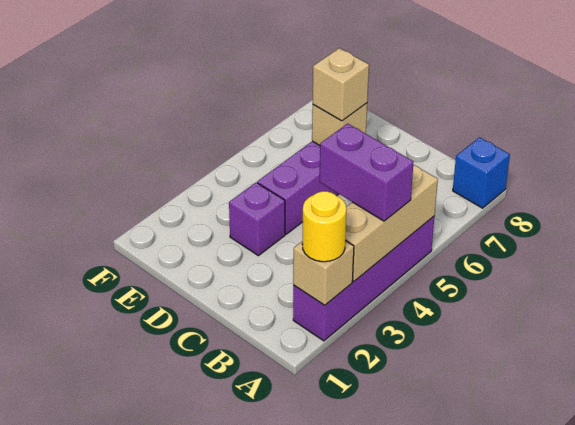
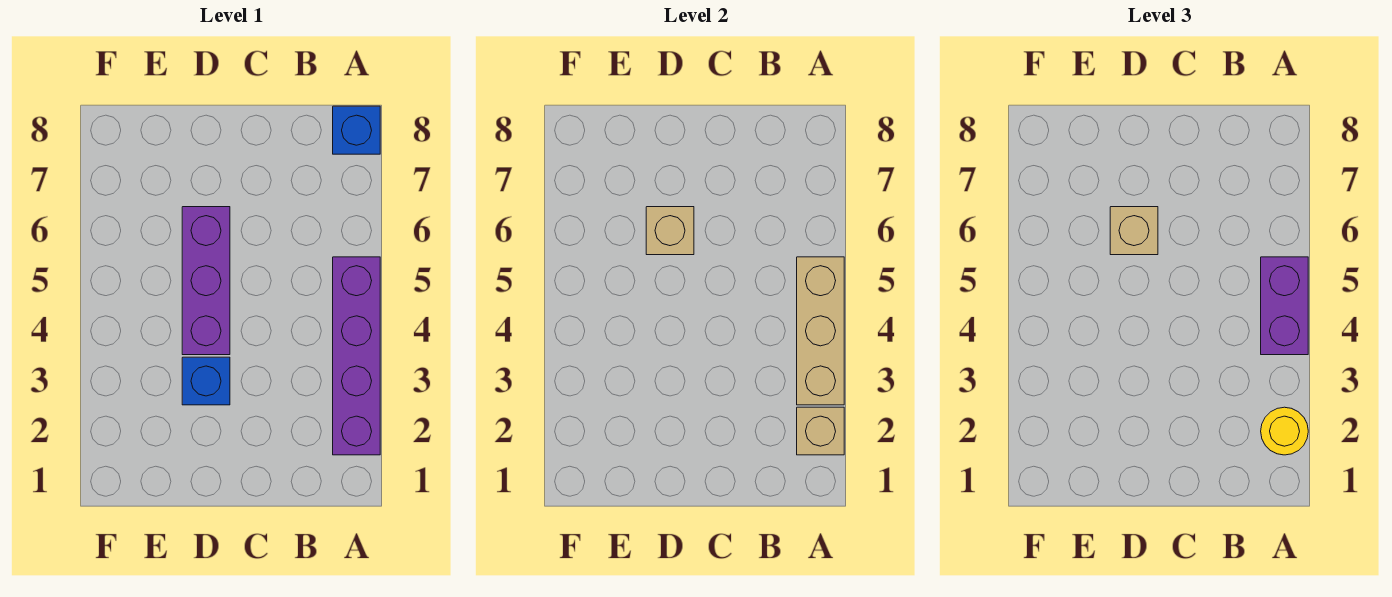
purple 1x2 brick [320,124,414,221] -> purple 1x2 brick turned to [1261,257,1308,355]
purple 1x1 brick [229,183,285,256] -> blue 1x1 brick [182,357,230,405]

